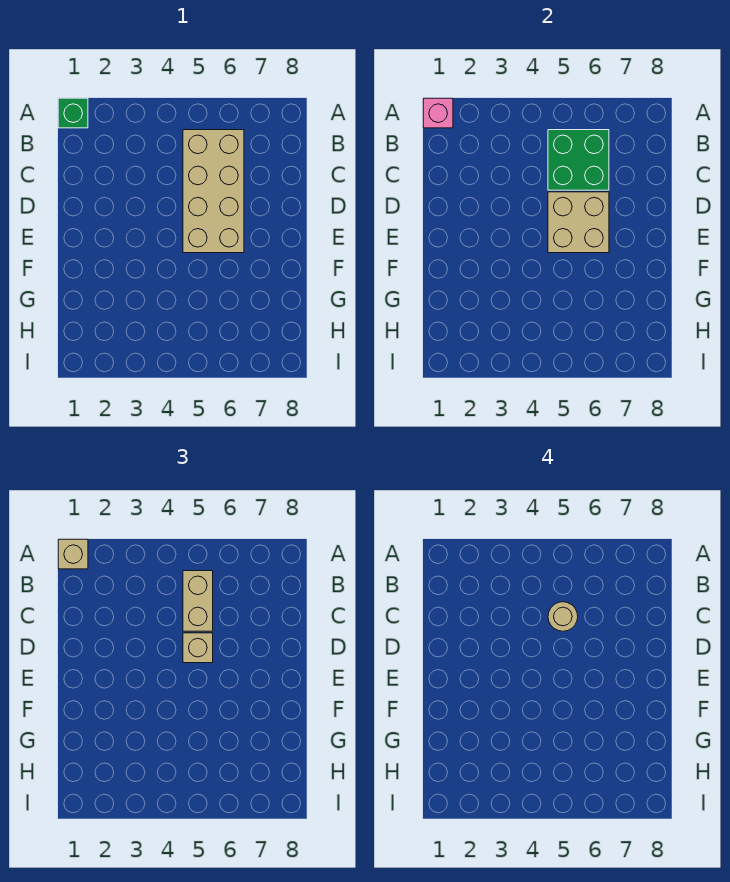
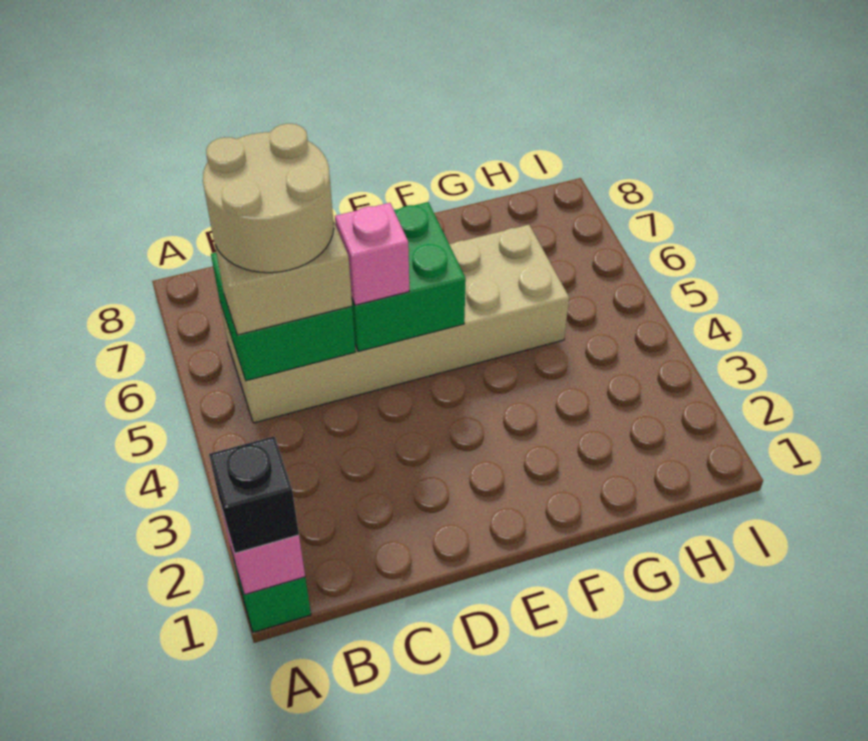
tan 1x1 brick [58,539,88,569] -> black 1x1 brick [209,436,299,553]
tan 2x4 brick [183,130,244,253] -> tan 2x6 brick [220,225,569,423]
tan 1x1 round brick [548,602,578,631] -> tan 2x2 round brick [203,124,334,273]
tan 2x2 brick [548,192,609,253] -> green 2x2 brick [352,202,466,352]
tan 1x1 brick [183,633,213,663] -> pink 1x1 brick [335,203,409,305]

